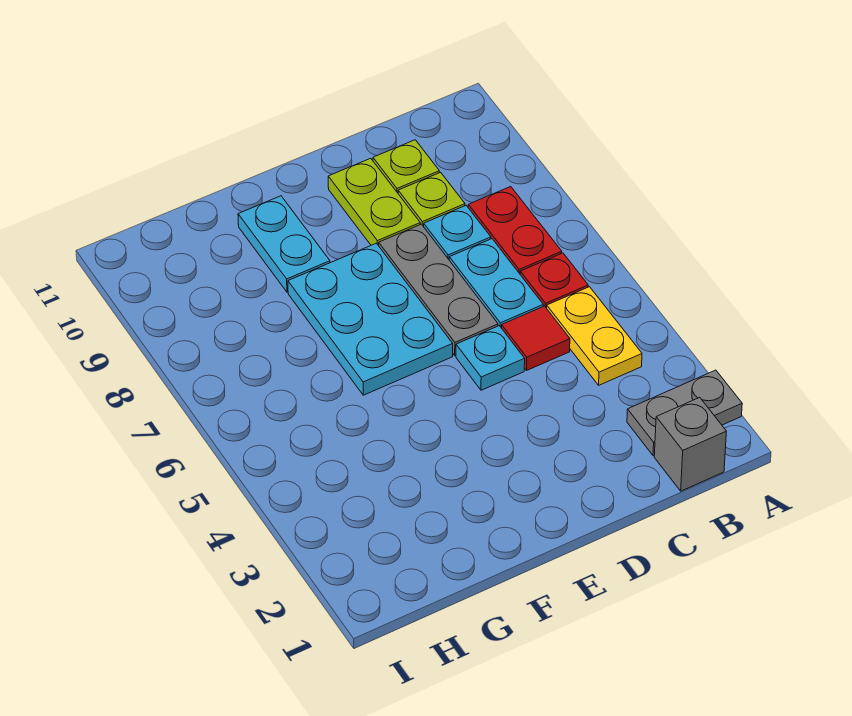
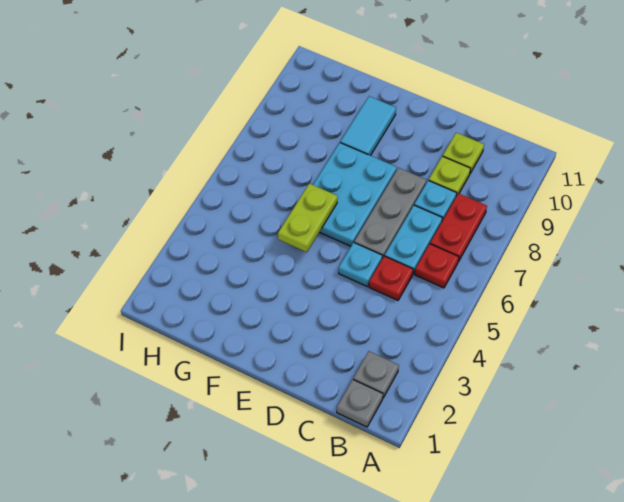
grey 1x2 plate [627,370,742,456] -> grey 1x1 plate [353,351,399,398]
grey 1x1 brick [654,397,726,491] -> grey 1x1 plate [337,380,383,427]
yellow 1x2 plate [547,287,642,385] -> none
red 1x1 tile [502,306,570,370] -> red 1x1 plate [369,256,413,300]
lime 1x2 plate [328,158,420,246] -> lime 1x2 plate moved to [278,183,338,252]
cyan 1x2 plate [238,196,330,292] -> cyan 1x2 tile [340,96,396,156]

